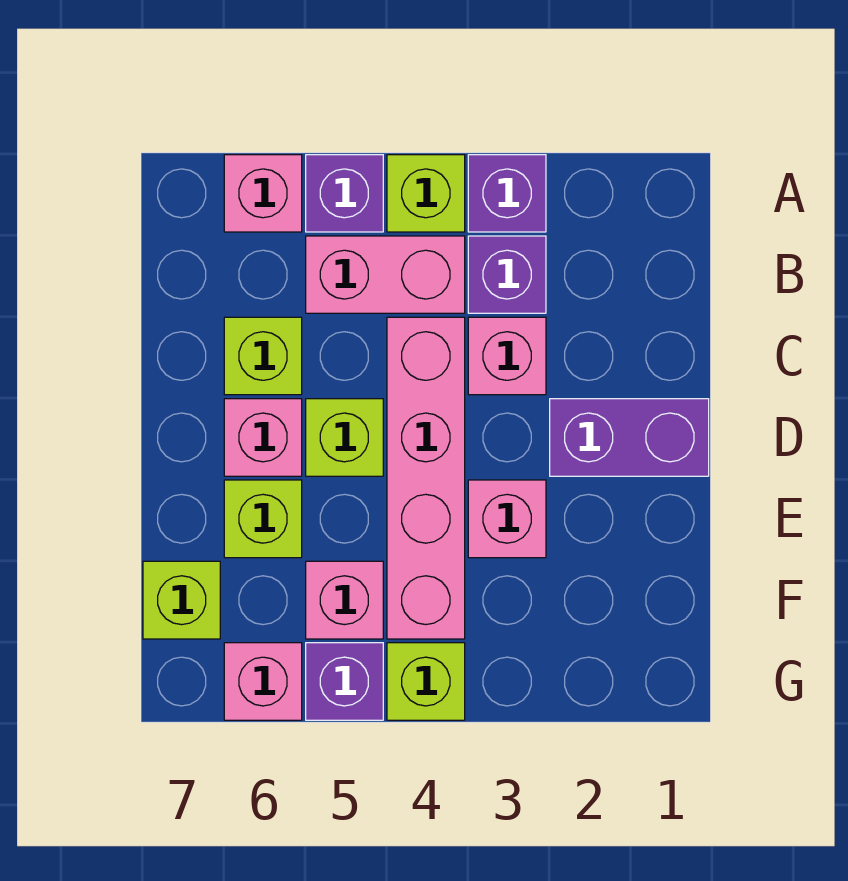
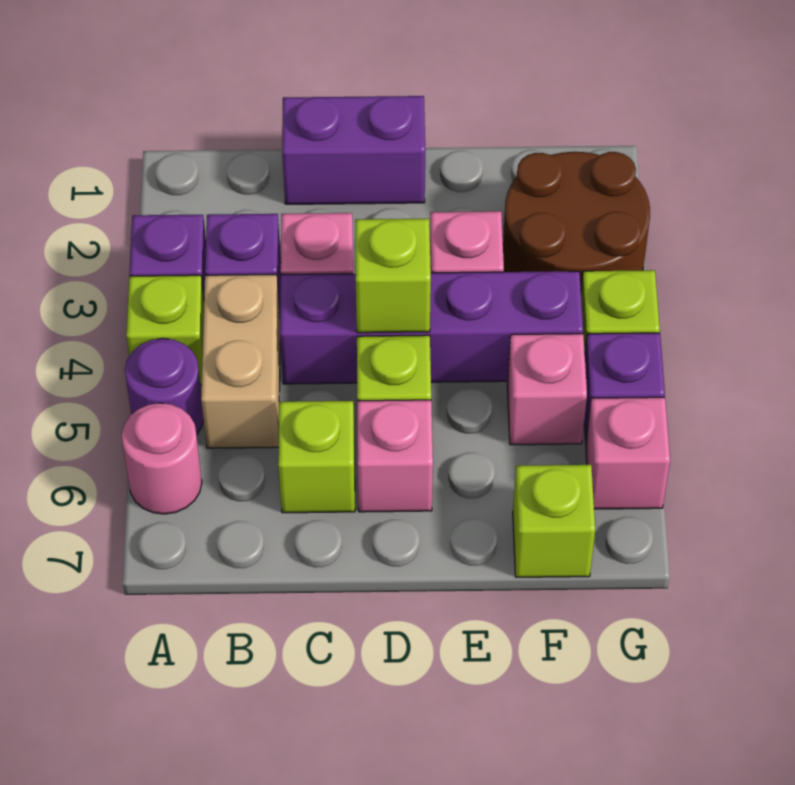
purple 1x1 brick [306,155,383,232] -> purple 1x1 round brick [125,338,203,435]
pink 1x1 brick [224,155,302,232] -> pink 1x1 round brick [122,403,202,514]
pink 1x2 brick [306,236,465,313] -> tan 1x2 brick [201,275,280,448]
pink 1x4 brick [387,317,465,639] -> purple 1x4 brick [280,271,583,384]
purple 1x2 brick [550,399,709,476] -> purple 1x2 brick turned to [282,96,425,204]
lime 1x1 brick [224,480,302,558] -> lime 1x1 brick moved to [355,219,431,333]
none -> brown 2x2 round brick [503,152,650,288]

